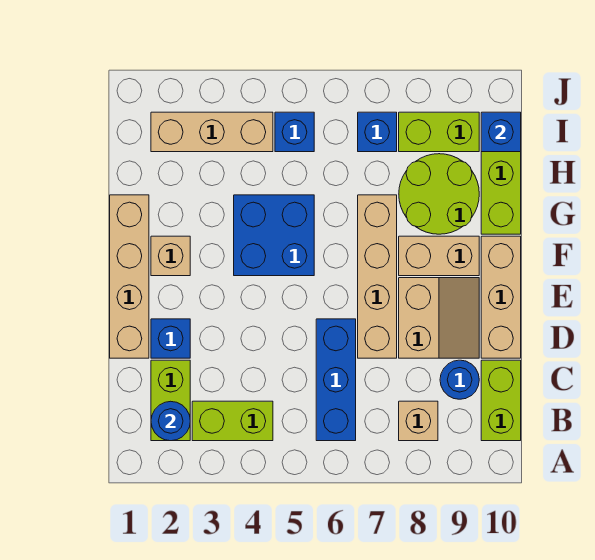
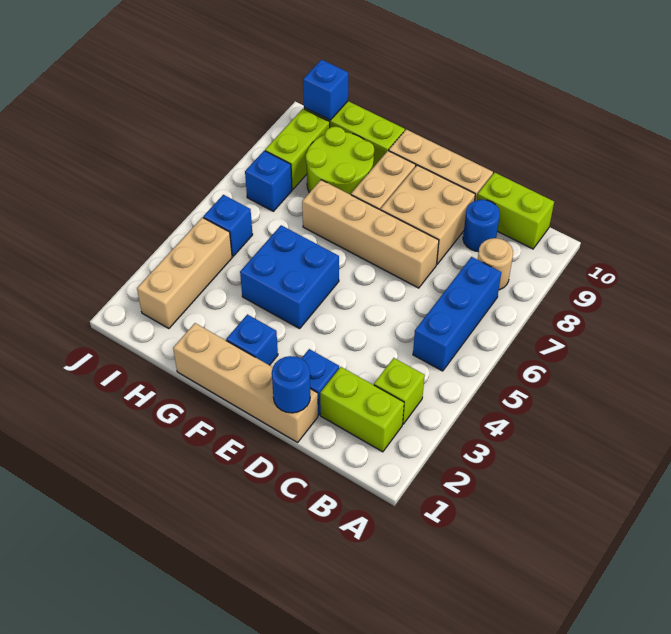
blue 1x1 round brick [151,401,190,441] -> blue 1x1 round brick moved to [272,356,310,413]
lime 1x2 brick [192,401,273,441] -> lime 1x1 brick [374,358,425,424]
blue 1x3 brick [316,319,356,441] -> blue 1x3 brick turned to [413,257,501,371]
tan 1x1 brick [399,401,438,441] -> tan 1x1 round brick [478,238,513,290]
tan 2x2 slope [399,278,479,358] -> tan 2x2 brick [381,165,475,264]
tan 1x1 brick [151,236,190,276] -> blue 1x1 brick [226,314,278,365]

